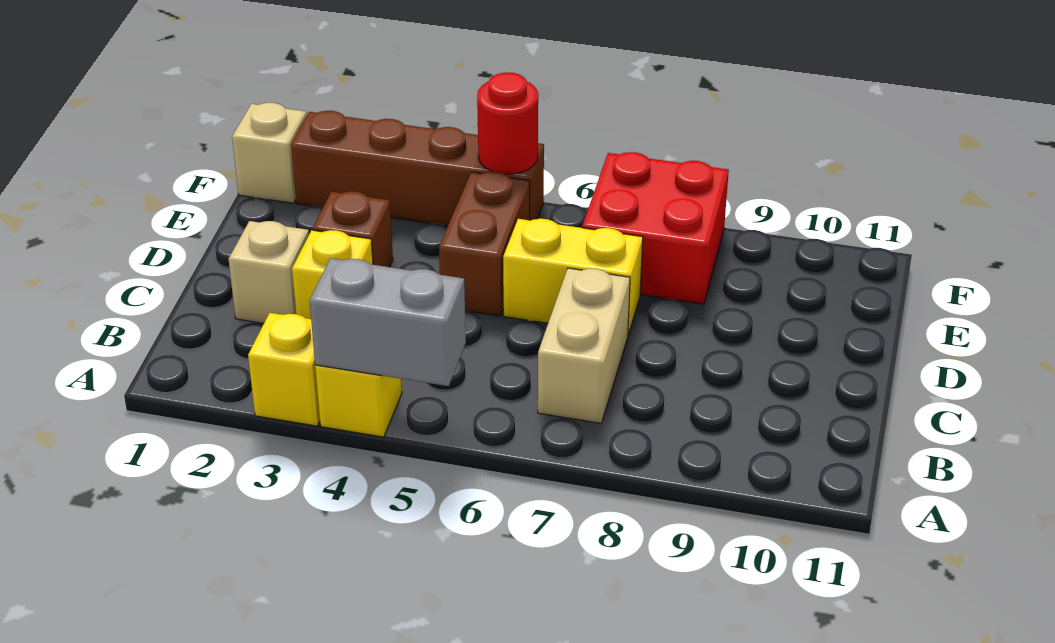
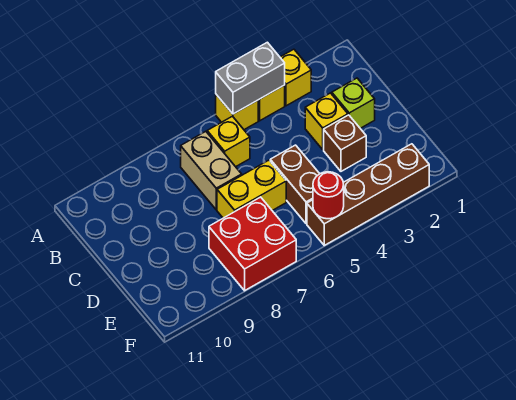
none -> yellow 1x1 brick [216,95,258,130]
none -> yellow 1x1 brick [207,116,250,167]
tan 1x1 brick [229,221,309,323] -> lime 1x1 brick [332,78,375,128]
tan 1x1 brick [232,103,307,203] -> none

